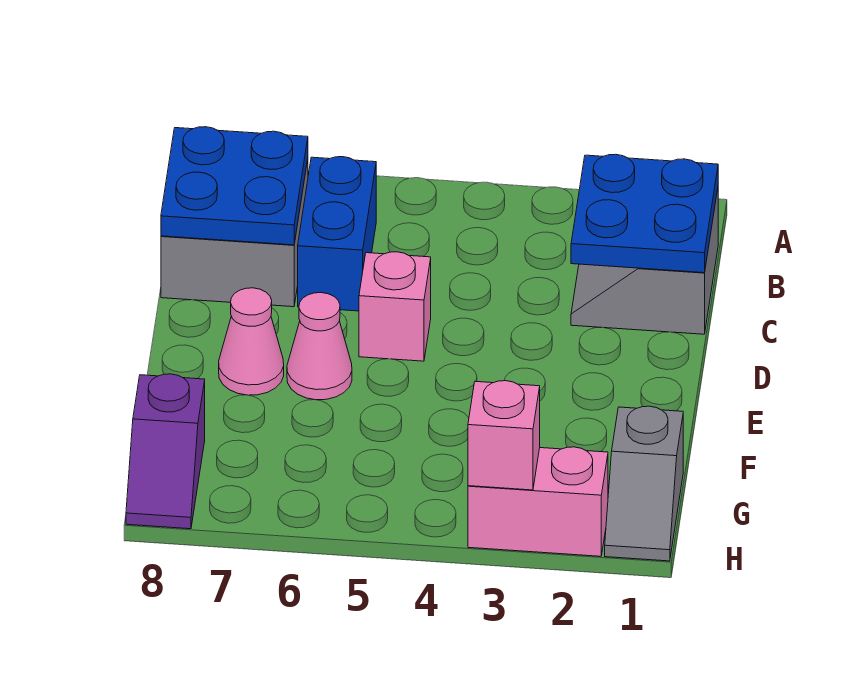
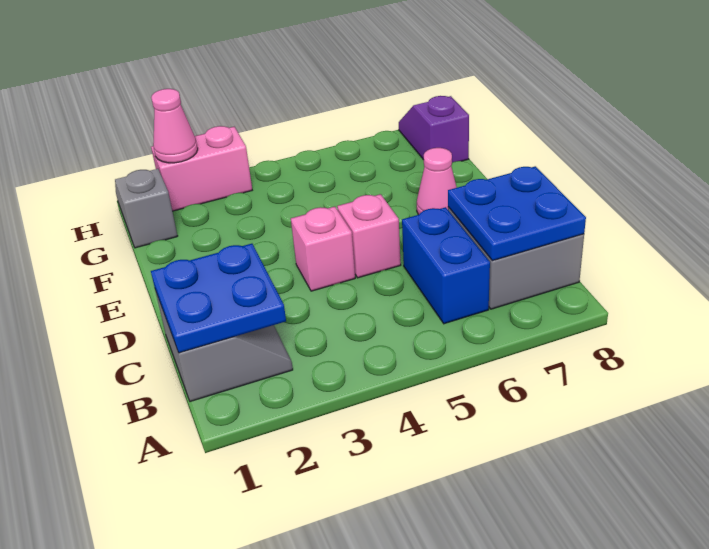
pink 1x1 cone [287,293,352,400] -> pink 1x1 cone moved to [151,89,198,163]
pink 1x1 brick [468,381,540,490] -> pink 1x1 brick moved to [291,207,355,291]

